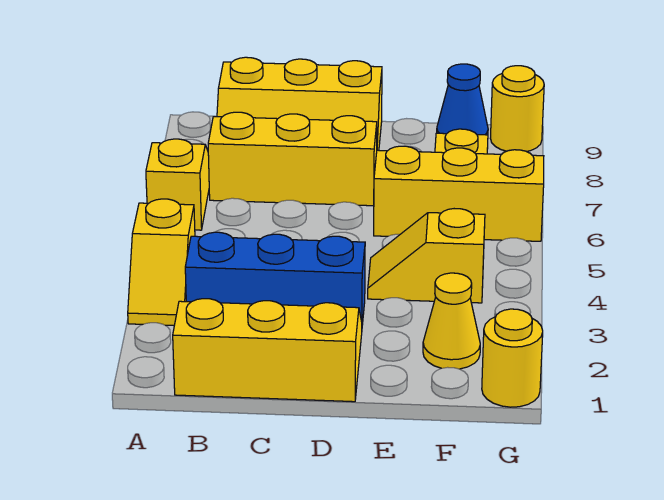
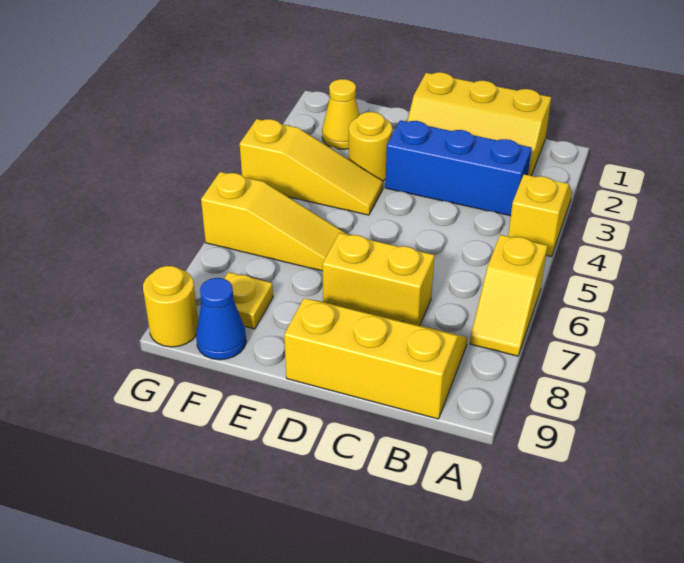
yellow 1x3 brick [208,112,377,206] -> yellow 1x2 brick [323,233,434,325]
yellow 1x2 slope [368,209,485,303] -> yellow 1x3 slope [240,119,383,215]
yellow 1x3 brick [374,146,544,241] -> yellow 1x3 slope [201,172,348,271]
yellow 1x1 round brick [482,309,543,407] -> yellow 1x1 round brick moved to [349,112,392,181]

